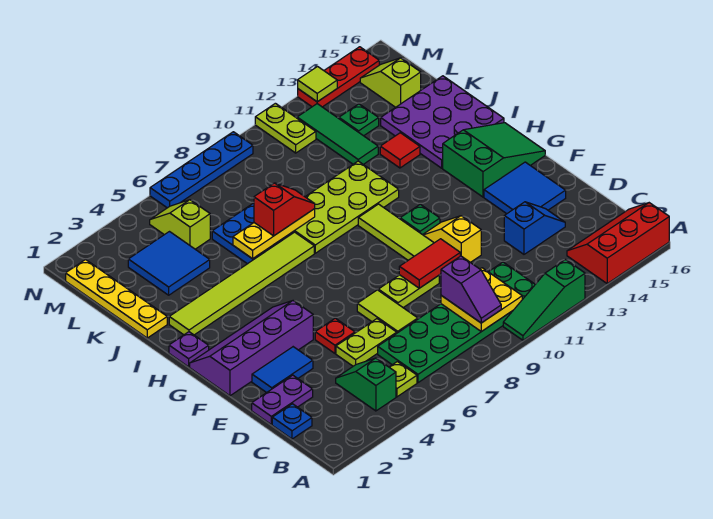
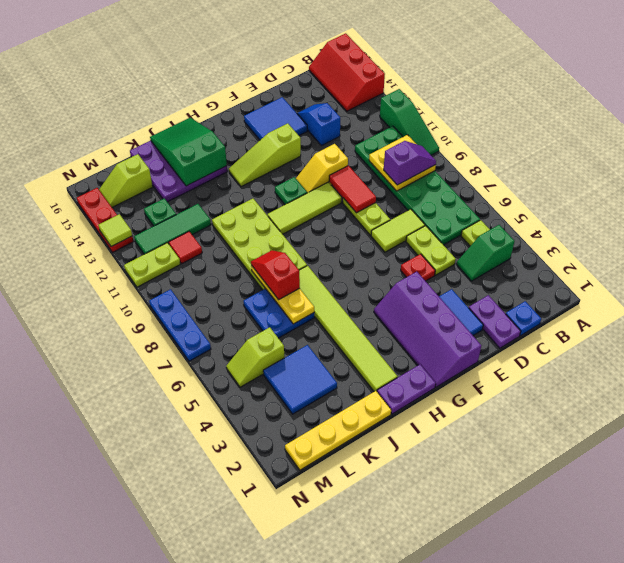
none -> lime 1x3 slope [229,123,301,187]
green 2x3 slope [443,123,545,197] -> green 2x3 slope moved to [150,118,227,186]
purple 1x1 plate [169,332,209,367] -> purple 1x2 plate [377,364,436,414]
red 1x1 tile [380,133,420,168] -> red 1x1 tile moved to [169,232,202,264]
blue 1x4 plate [150,132,253,208] -> blue 1x3 plate [149,289,211,361]

